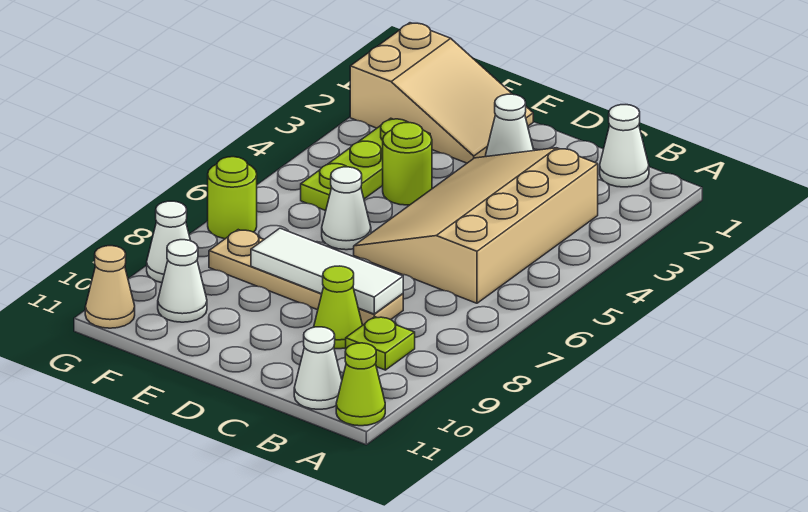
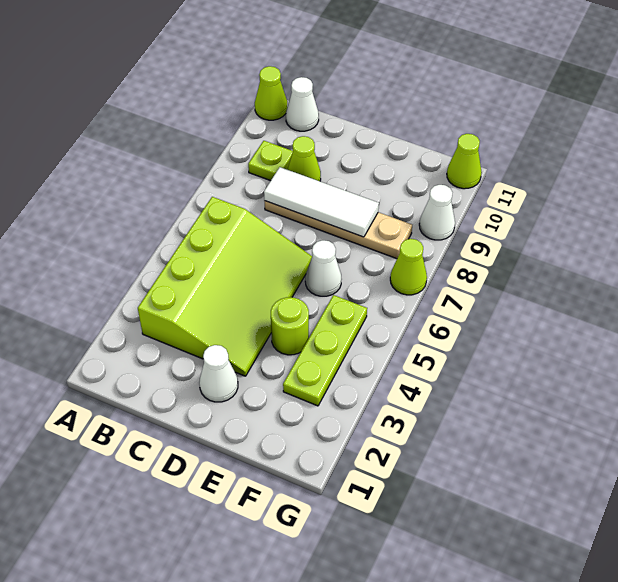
white 1x1 cone [600,105,649,187] -> none
tan 3x4 slope [354,148,598,303] -> lime 3x4 slope [138,197,312,376]
tan 2x3 slope [350,23,533,163] -> none
white 1x1 cone [158,240,207,322] -> none
lime 1x1 round brick [208,157,257,239] -> lime 1x1 cone [390,239,427,295]
tan 1x1 cone [85,246,135,328] -> lime 1x1 cone [447,134,482,189]

